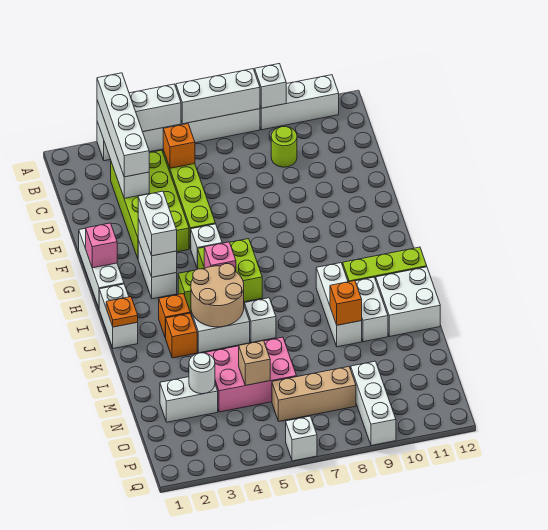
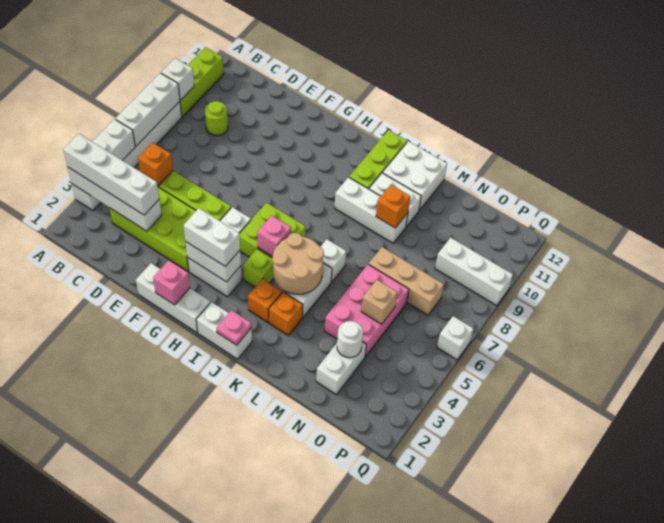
white 1x3 brick [260,75,339,130] -> lime 1x3 brick [180,47,224,117]
orange 1x1 plate [106,297,138,327] -> pink 1x1 plate [217,310,252,345]
tan 1x3 brick [272,367,356,421] -> tan 1x3 brick turned to [369,247,444,315]

